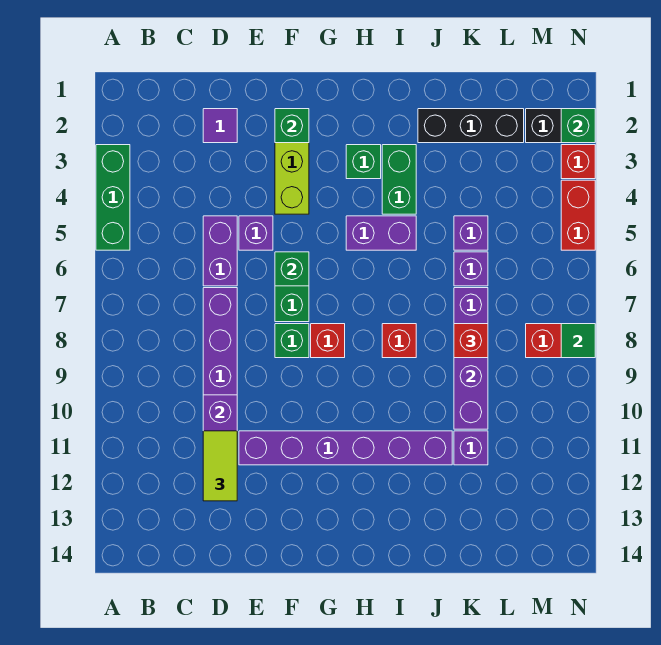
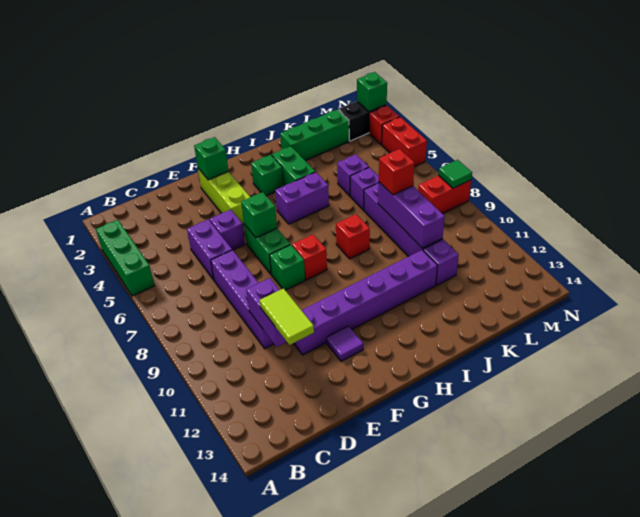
purple 1x1 tile [203,109,237,143] -> purple 1x1 tile moved to [327,326,363,361]
black 1x3 brick [418,109,524,143] -> green 1x3 brick [280,110,349,161]

